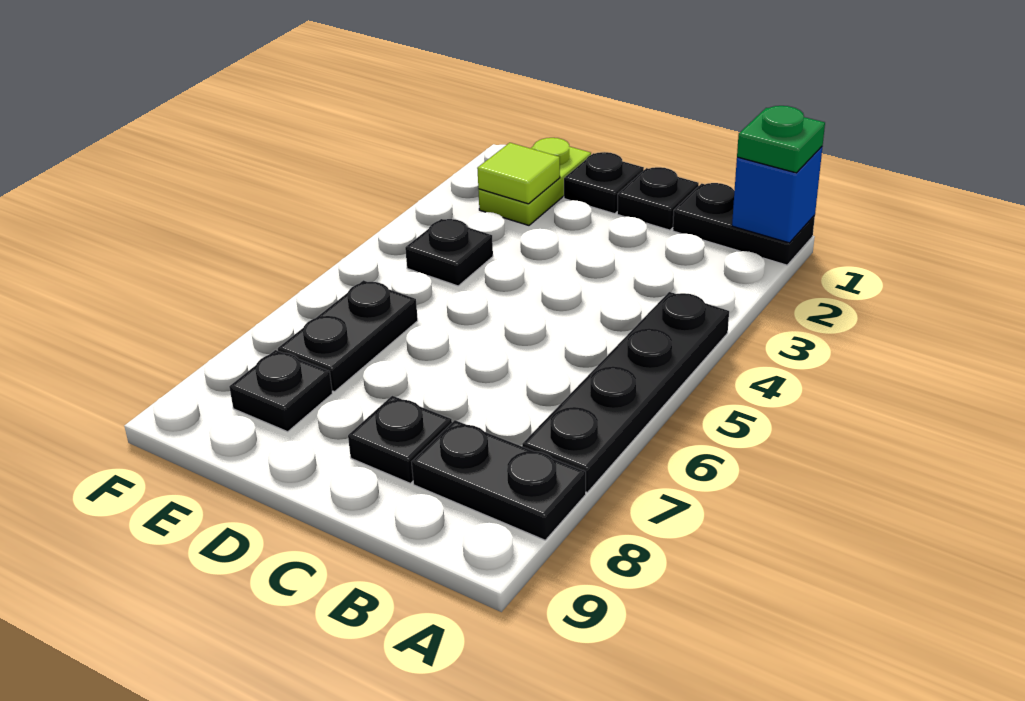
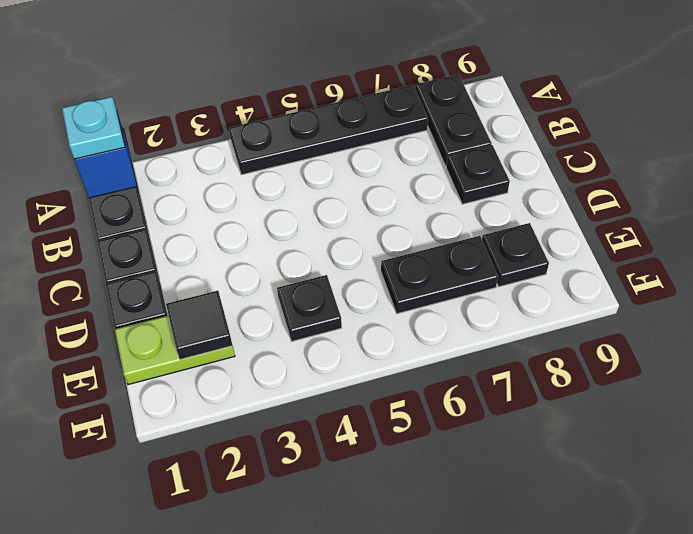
green 1x1 plate [737,106,825,173] -> cyan 1x1 plate [62,97,125,159]
lime 1x1 tile [477,143,560,204] -> black 1x1 tile [166,291,233,360]

